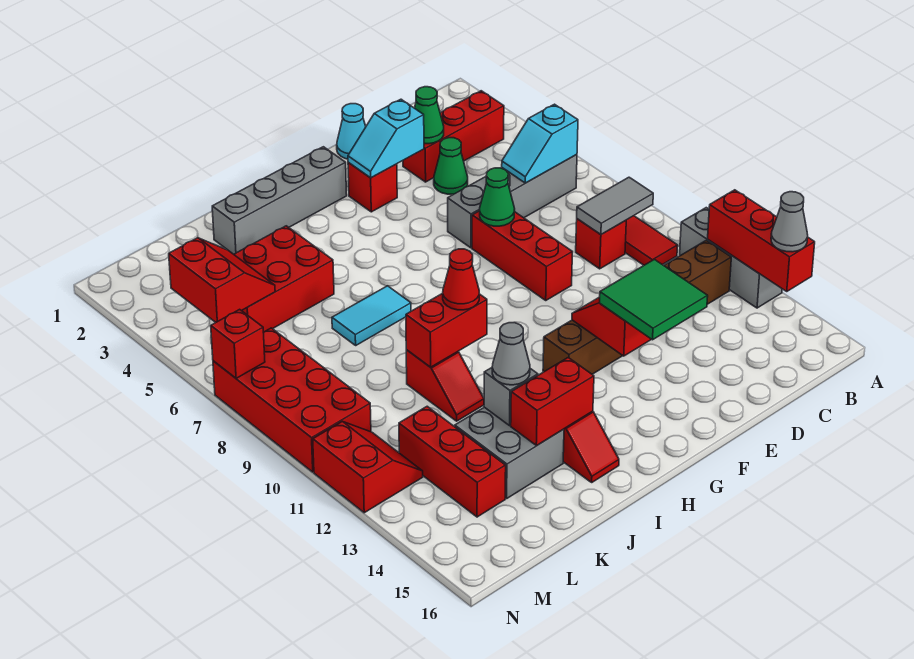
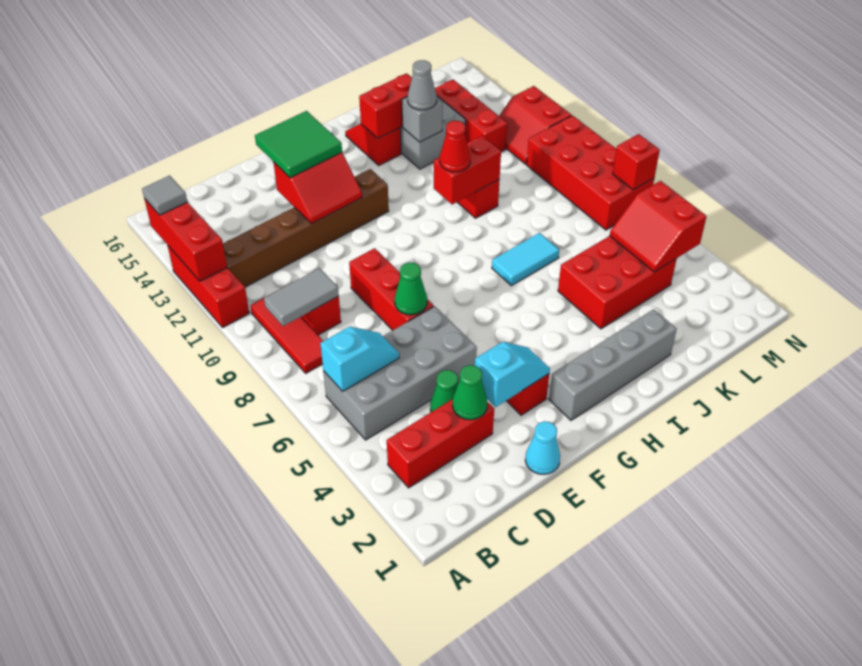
grey 1x3 brick [680,208,782,308] -> red 1x3 brick [167,245,249,327]
grey 1x1 cone [771,192,808,252] -> grey 1x1 tile [142,176,187,215]
grey 1x4 brick [448,155,577,248] -> grey 2x4 brick [323,306,477,440]

